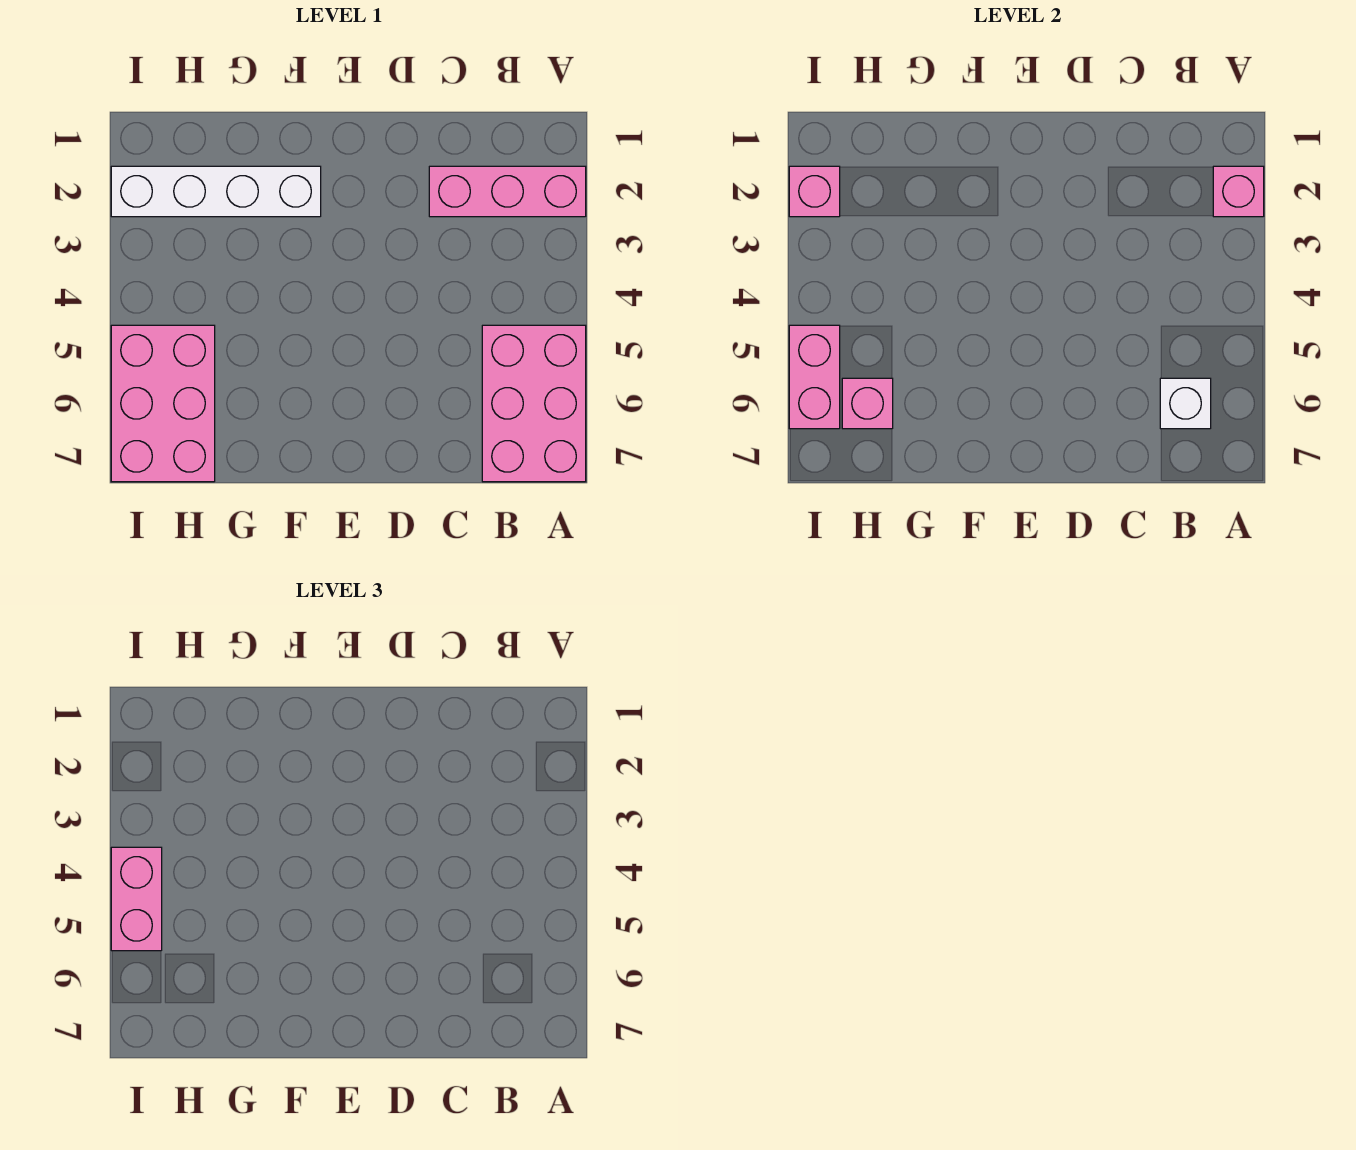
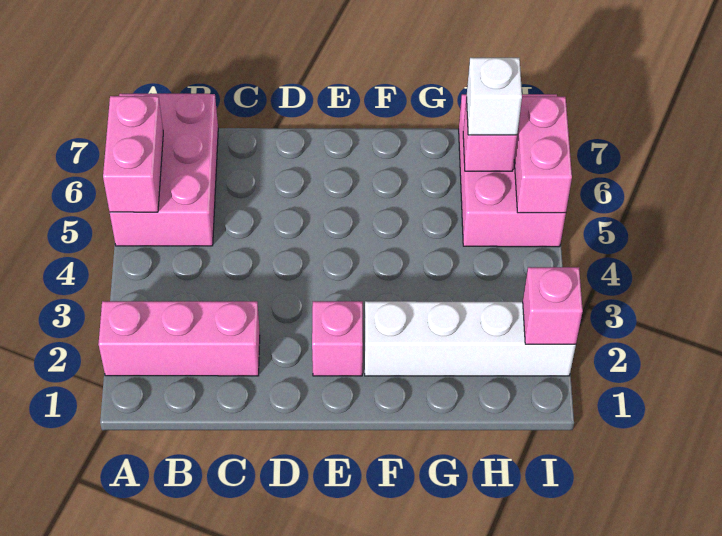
pink 1x1 brick [1213,166,1264,217] -> pink 1x1 brick moved to [312,301,363,376]
white 1x1 brick [1160,378,1211,429] -> white 1x1 brick moved to [466,58,522,135]
pink 1x2 brick [111,847,162,951] -> pink 1x2 brick moved to [103,96,163,212]

